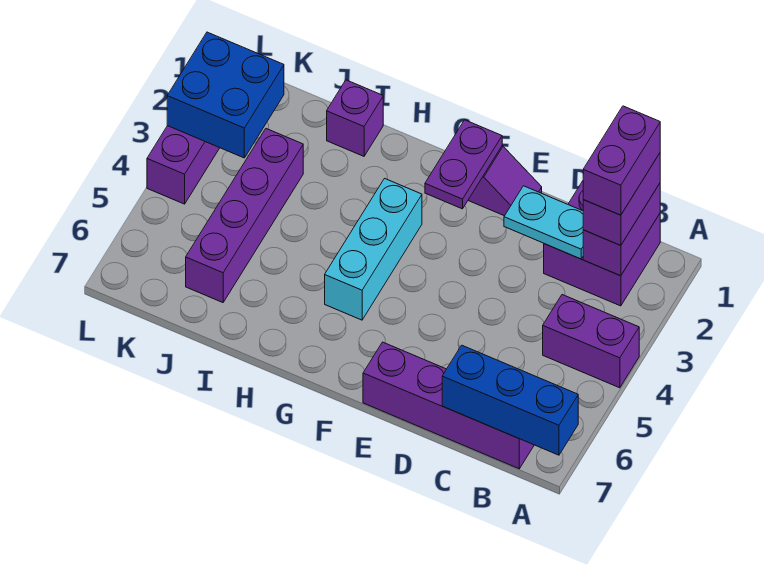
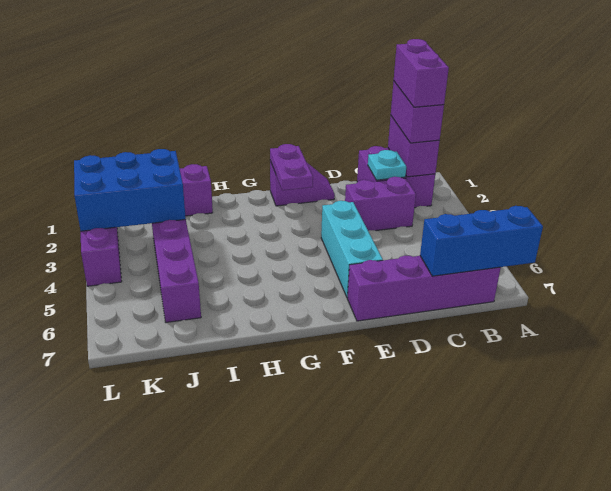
purple 1x2 brick [543,295,639,388] -> purple 1x2 brick moved to [345,177,416,231]
cyan 1x2 plate [504,186,583,259] -> cyan 1x1 plate [368,150,406,180]
cyan 1x3 brick [325,179,422,320] -> cyan 1x3 brick moved to [321,201,383,298]
blue 2x2 brick [167,32,284,158] -> blue 2x3 brick [74,149,186,231]

